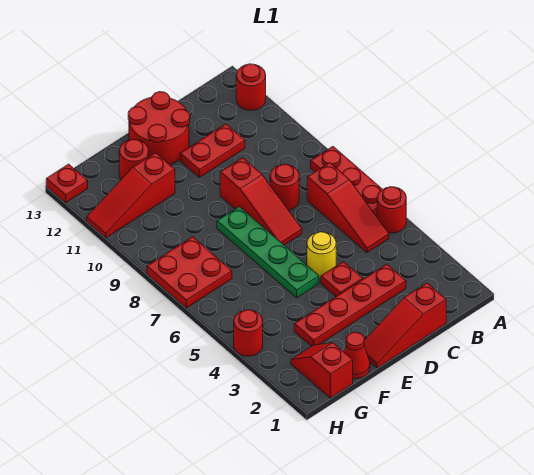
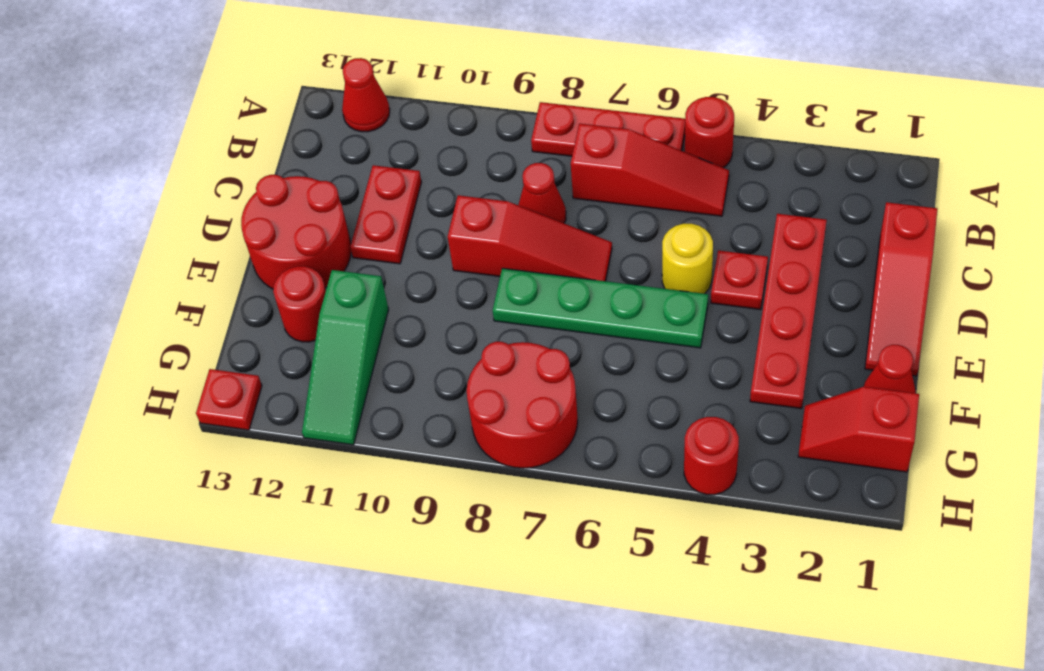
red 1x1 round brick [236,64,266,110] -> red 1x1 cone [342,58,390,132]
red 1x1 round brick [270,164,299,210] -> red 1x1 cone [518,163,566,223]
red 1x3 slope [87,153,175,238] -> green 1x3 slope [302,270,389,445]
red 2x2 plate [147,237,232,308] -> red 2x2 round brick [467,342,578,468]

